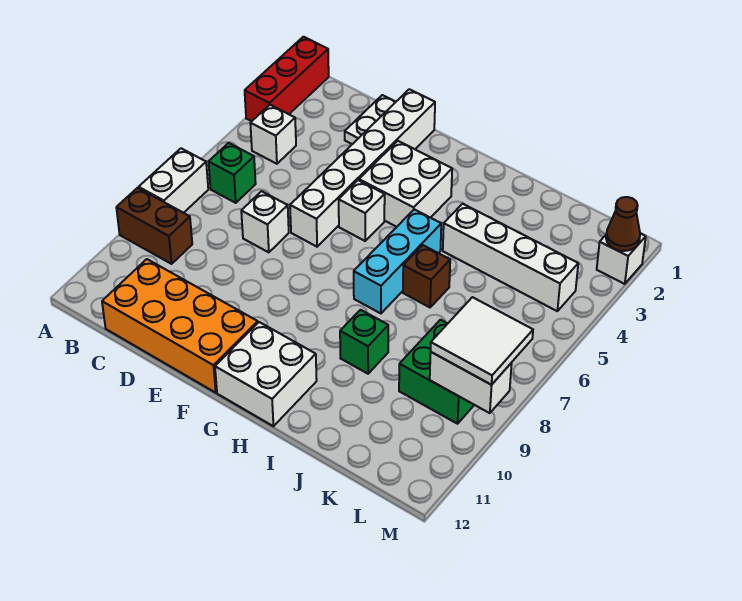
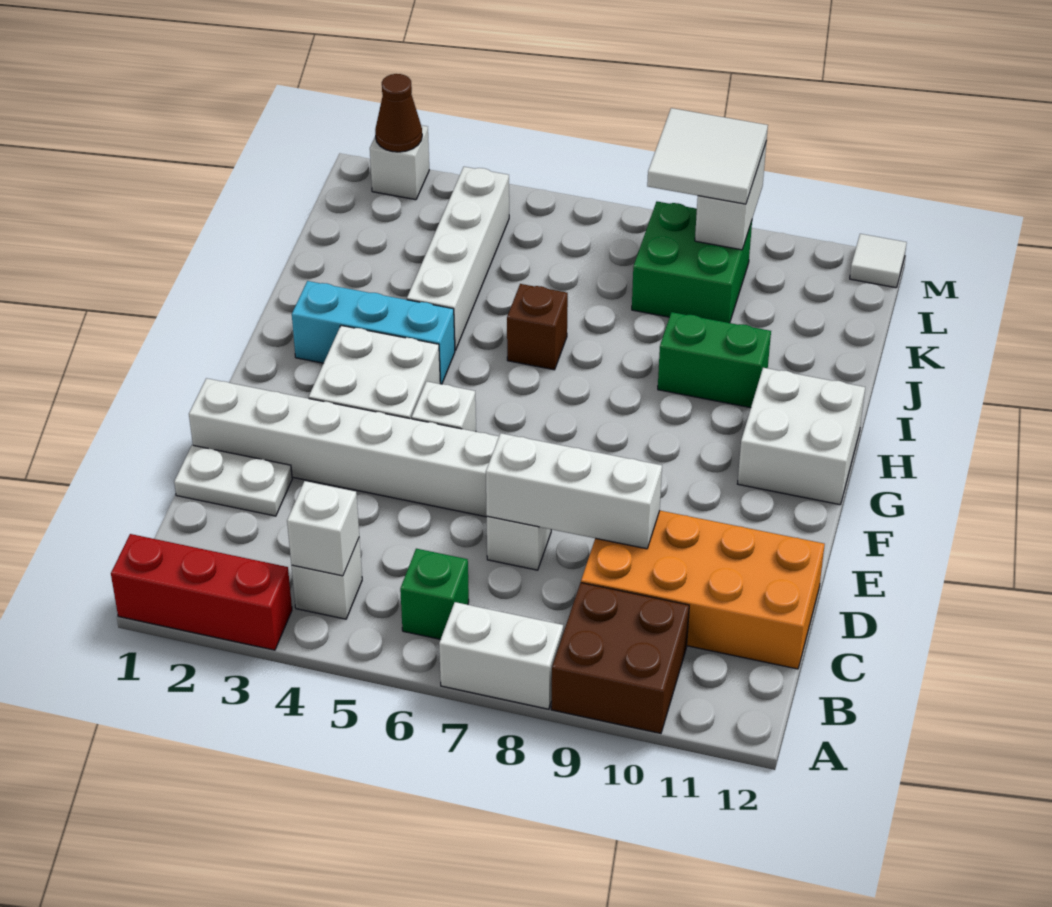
brown 1x2 brick [116,188,192,264] -> brown 2x2 brick [551,583,689,733]
none -> white 1x1 brick [287,481,359,576]
orange 2x4 brick [102,259,258,393] -> orange 2x4 brick turned to [581,511,825,669]
none -> white 1x3 brick [486,433,662,549]
cyan 1x3 brick [354,209,441,313] -> cyan 1x3 brick moved to [292,281,455,384]
green 1x1 brick [340,310,388,374] -> green 1x2 brick [658,312,771,408]
none -> white 1x1 tile [850,234,907,288]

